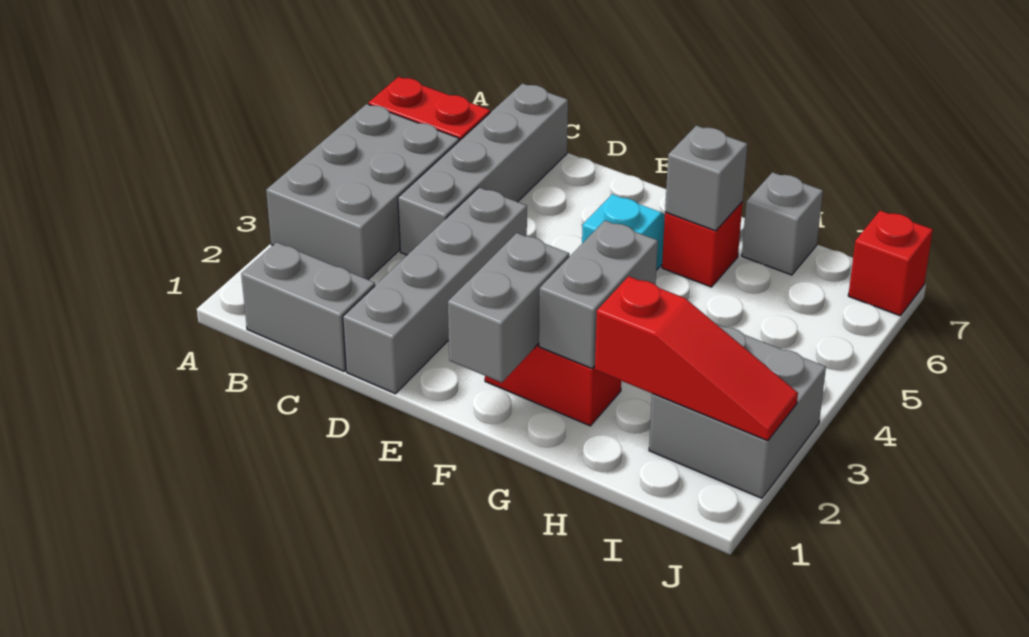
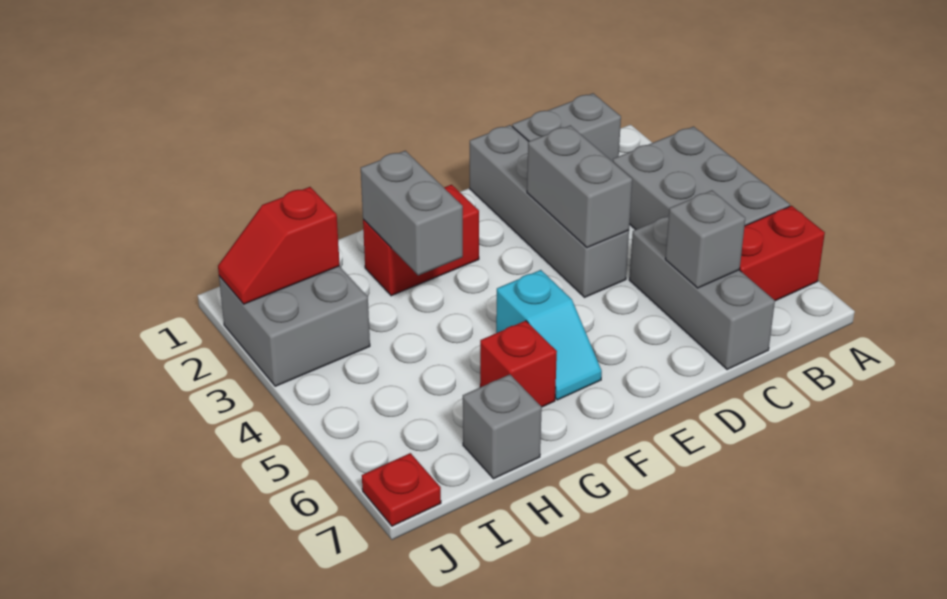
grey 1x4 brick [398,83,568,255] -> grey 1x3 brick [629,216,775,370]
grey 1x2 brick [448,233,569,383] -> grey 1x2 brick moved to [527,125,632,248]
grey 1x1 brick [665,125,747,231] -> grey 1x1 brick moved to [665,190,745,288]
red 1x3 slope [595,276,798,441] -> red 1x2 slope [218,187,340,304]
red 1x1 brick [848,211,933,316] -> red 1x1 plate [362,453,441,526]

